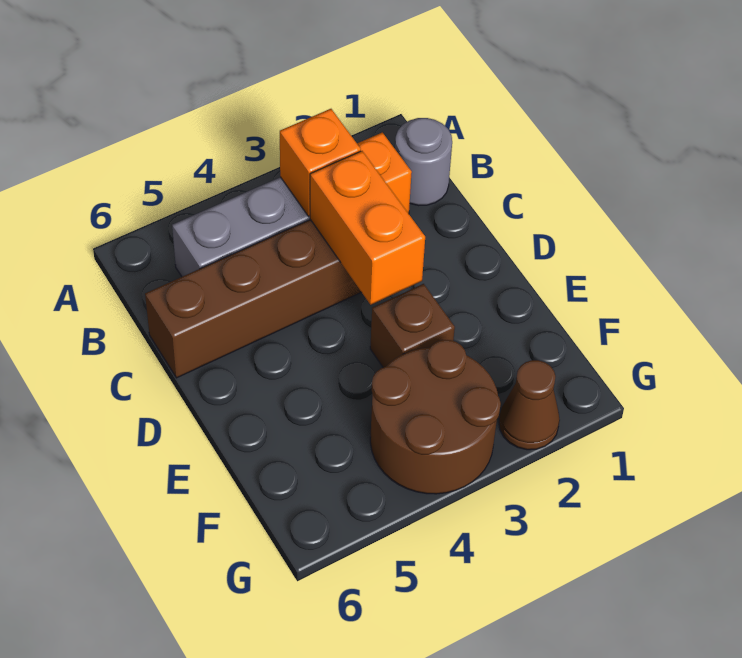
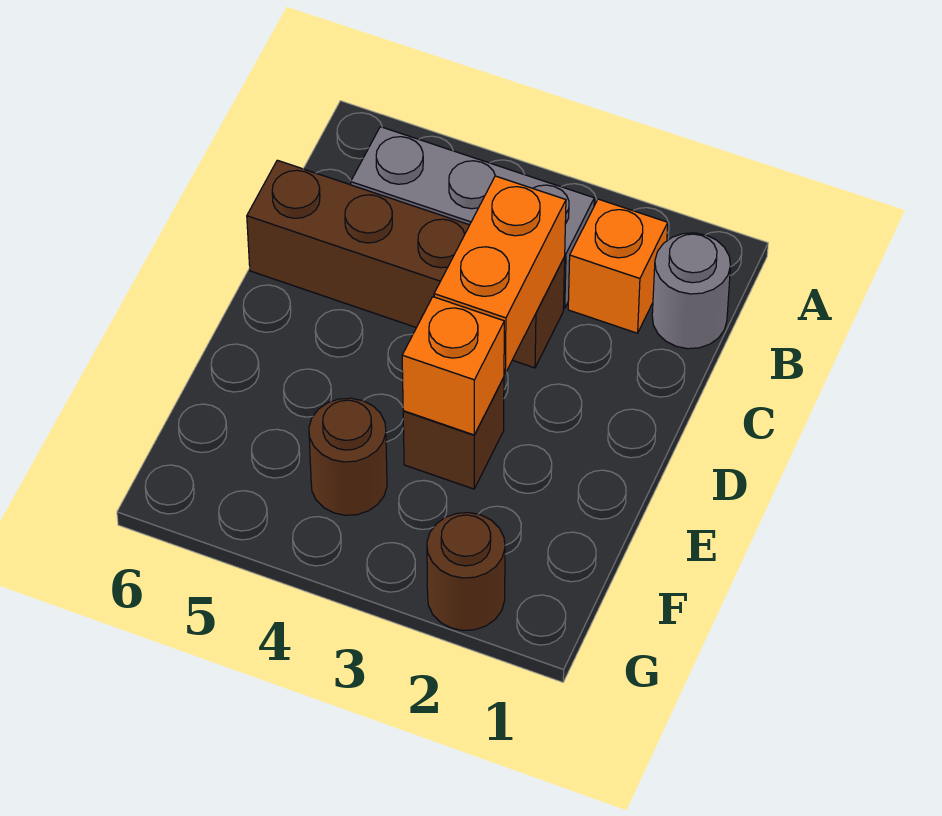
orange 1x1 brick [280,109,361,217] -> orange 1x1 brick moved to [402,297,504,435]
brown 2x2 round brick [370,340,501,494] -> brown 1x1 round brick [309,398,387,515]
brown 1x1 cone [499,360,560,450] -> brown 1x1 round brick [427,513,505,631]

